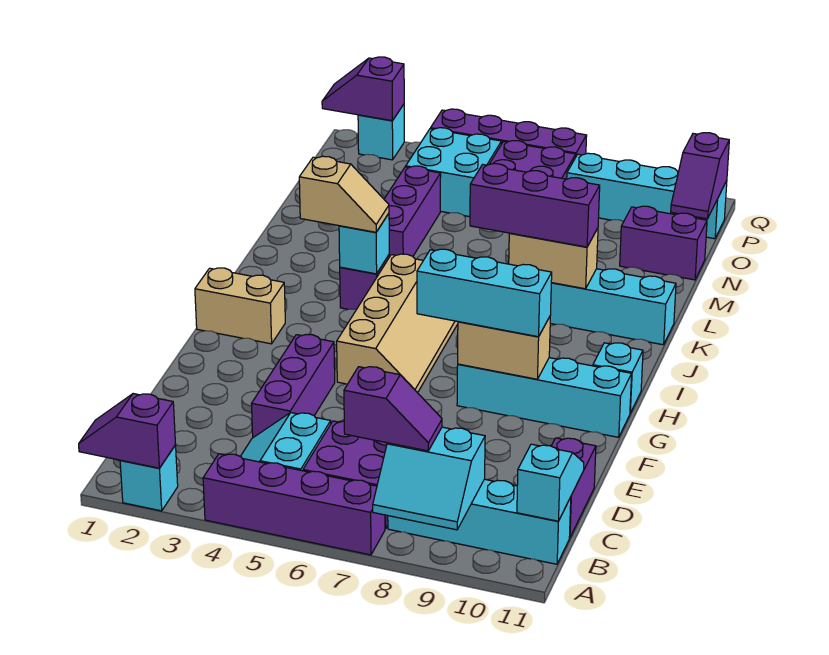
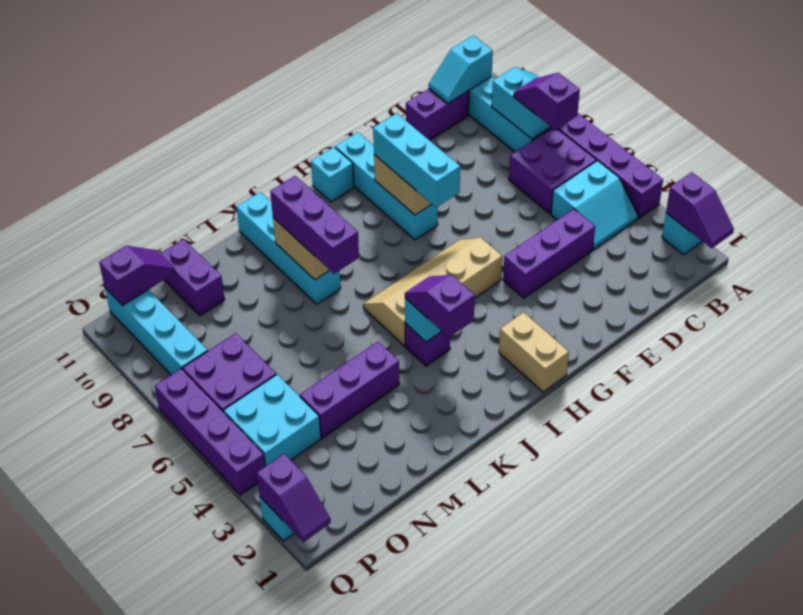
tan 1x2 slope [299,156,389,232] -> purple 1x2 slope [405,275,475,337]

